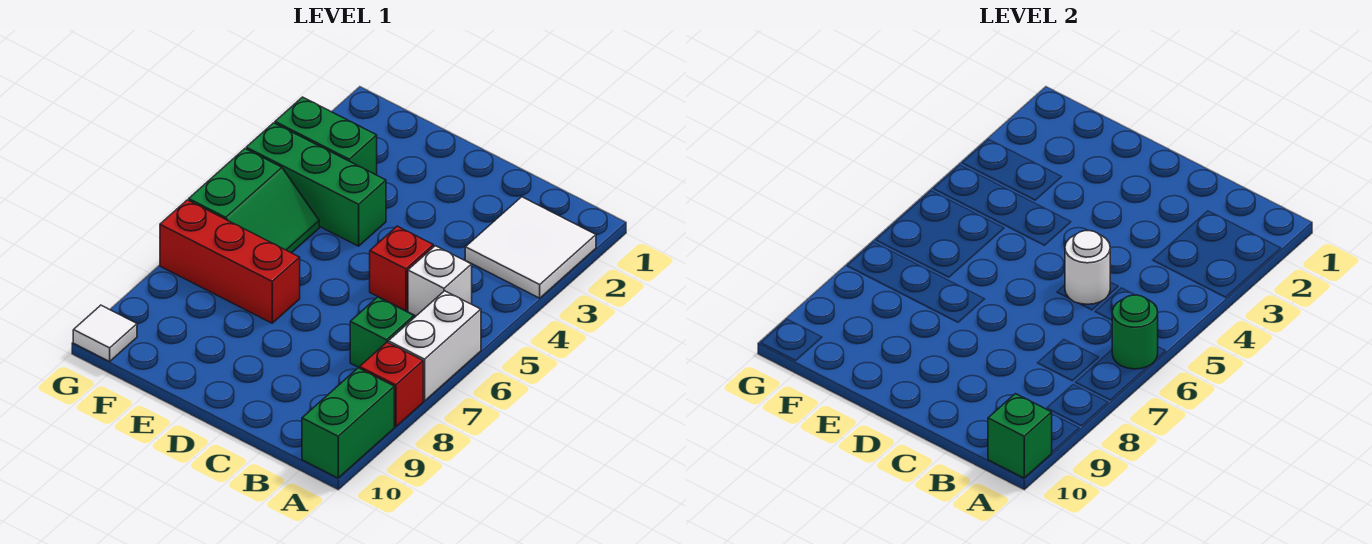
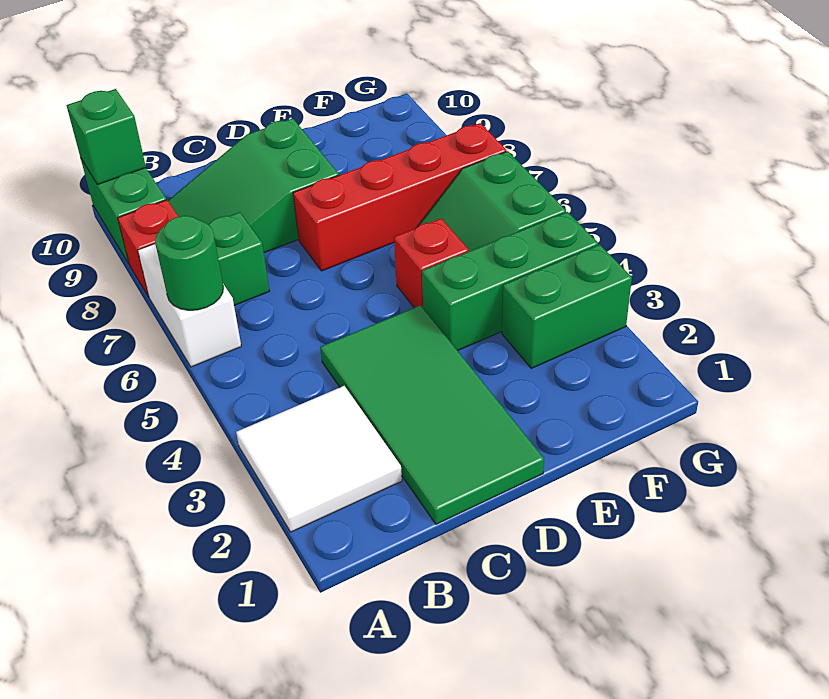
white 1x1 brick [408,246,472,316] -> none
none -> green 2x3 slope [168,118,339,253]
none -> green 2x4 tile [320,305,544,524]
red 1x1 brick [370,226,433,311] -> red 1x1 brick moved to [394,219,469,308]
white 1x1 round brick [1065,231,1110,304] -> none
red 1x3 brick [160,200,300,323] -> red 1x4 brick [293,123,507,271]
white 1x1 tile [73,305,137,361] -> none

